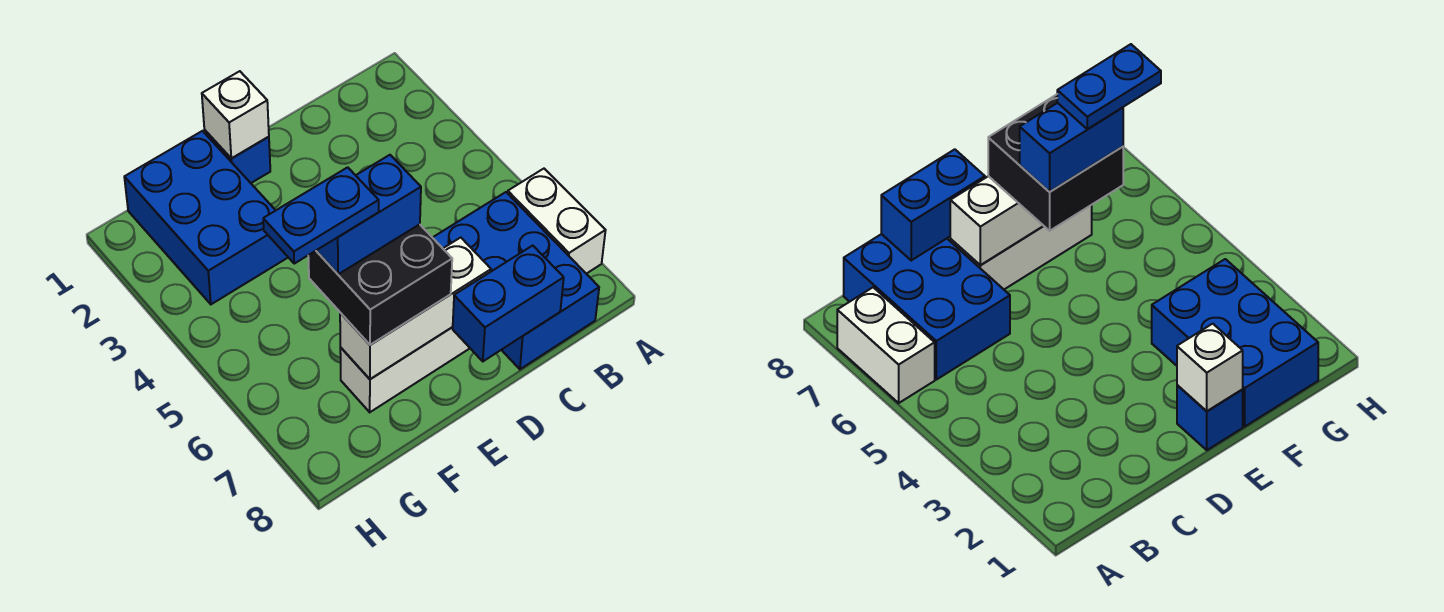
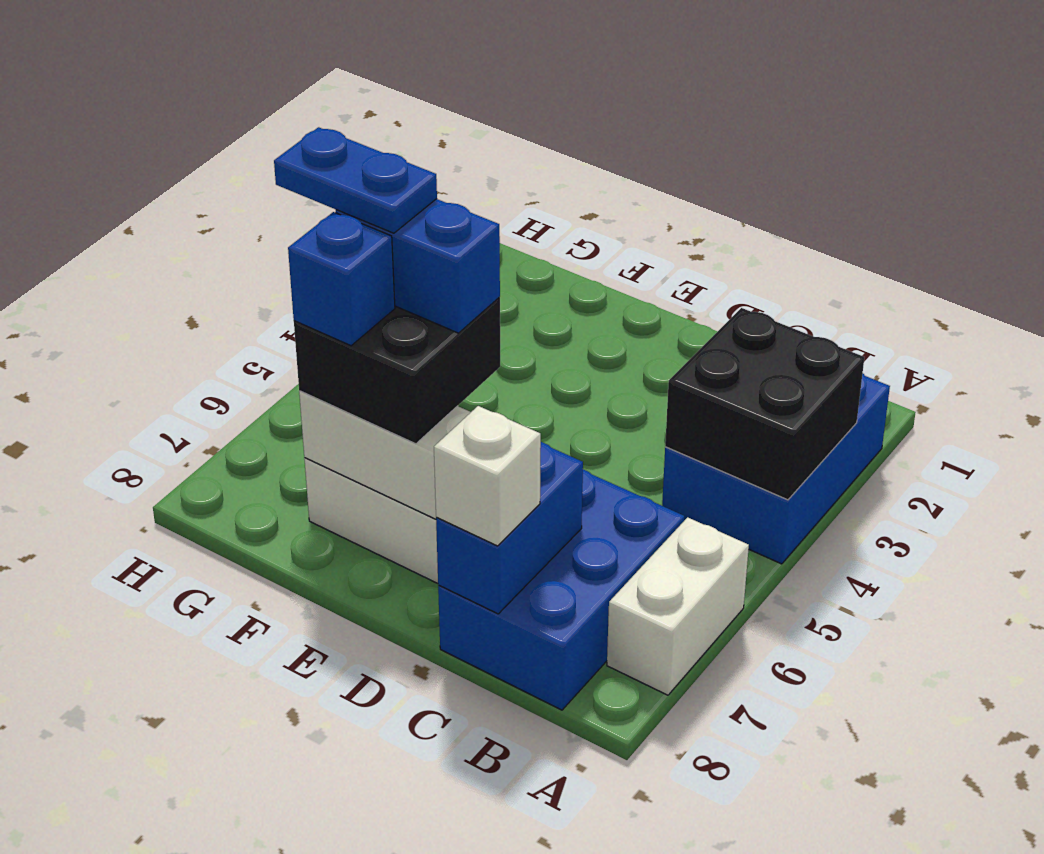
none -> black 2x2 brick [665,308,864,500]
blue 1x2 brick [453,246,564,361] -> blue 1x2 brick turned to [436,442,583,614]
blue 1x1 brick [204,130,270,183] -> blue 1x1 brick moved to [288,212,395,346]
white 1x1 brick [202,71,269,158] -> white 1x1 brick moved to [434,406,541,546]
blue 2x3 brick [124,131,288,304] -> blue 2x3 brick moved to [662,374,890,564]

